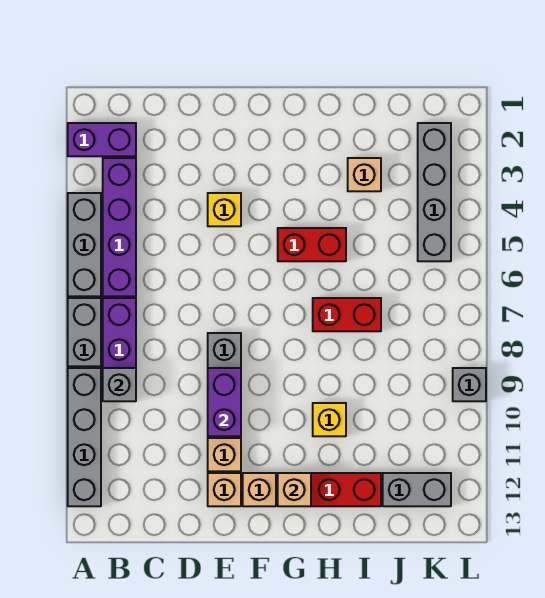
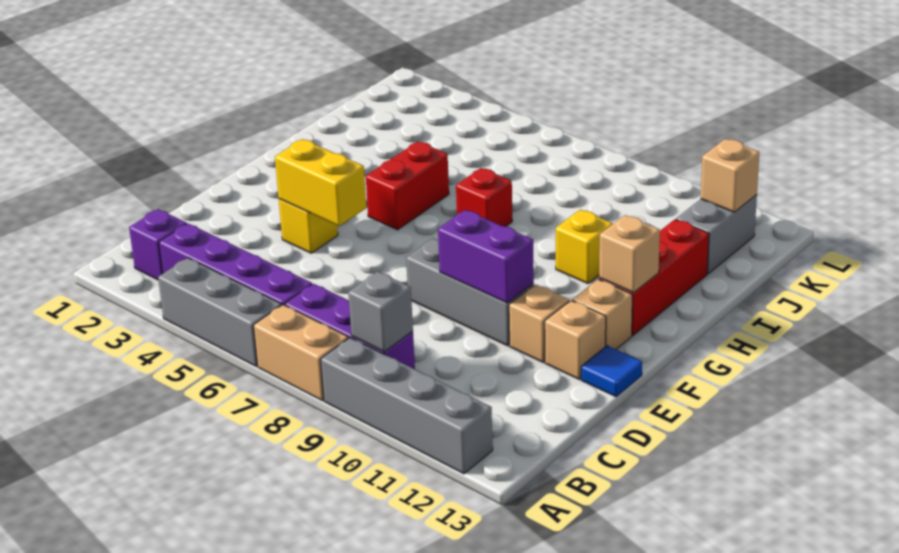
purple 1x2 brick [68,123,136,156] -> purple 1x1 brick [129,209,187,280]
grey 1x2 brick [68,298,101,366] -> tan 1x2 brick [254,305,349,401]
none -> yellow 1x2 brick [275,139,366,226]
none -> blue 1x1 tile [581,346,642,397]
red 1x2 brick [313,298,381,331] -> red 1x1 brick [456,168,512,226]
tan 1x1 brick [348,158,381,191] -> tan 1x1 brick moved to [701,139,759,212]
grey 1x4 brick [418,123,451,261] -> none
grey 1x1 brick [453,368,486,401] -> none

